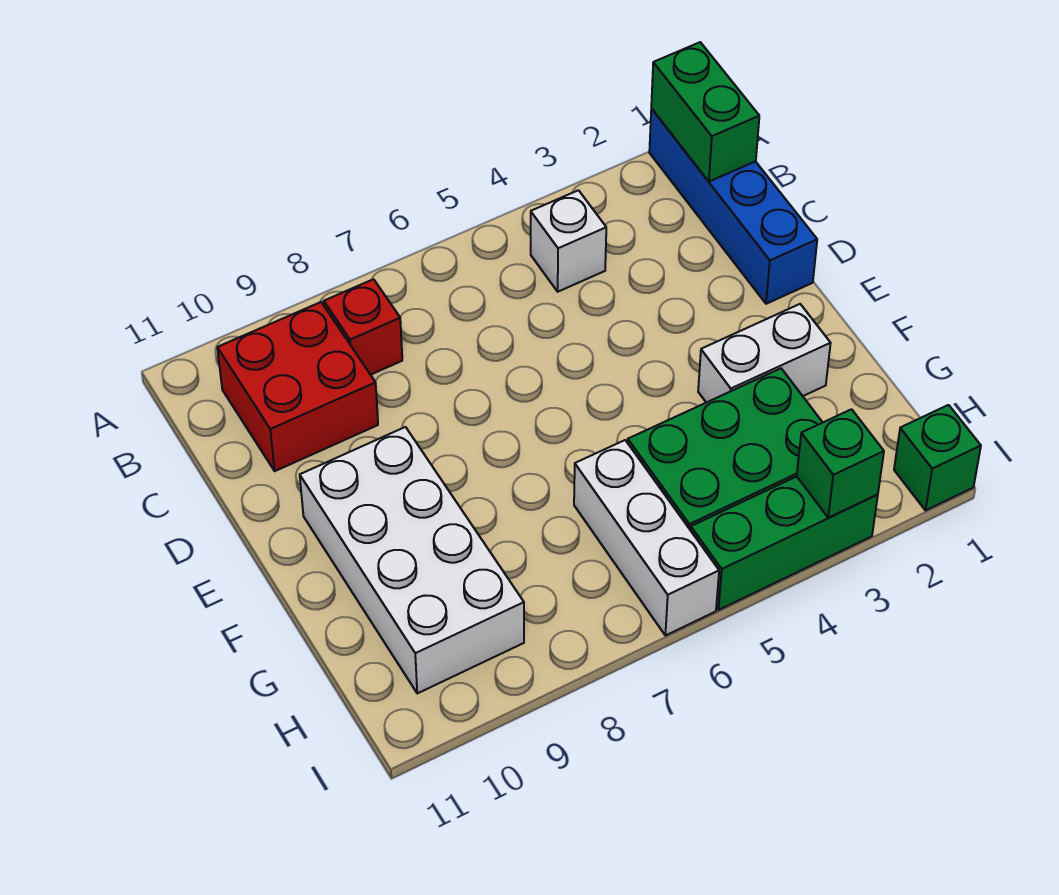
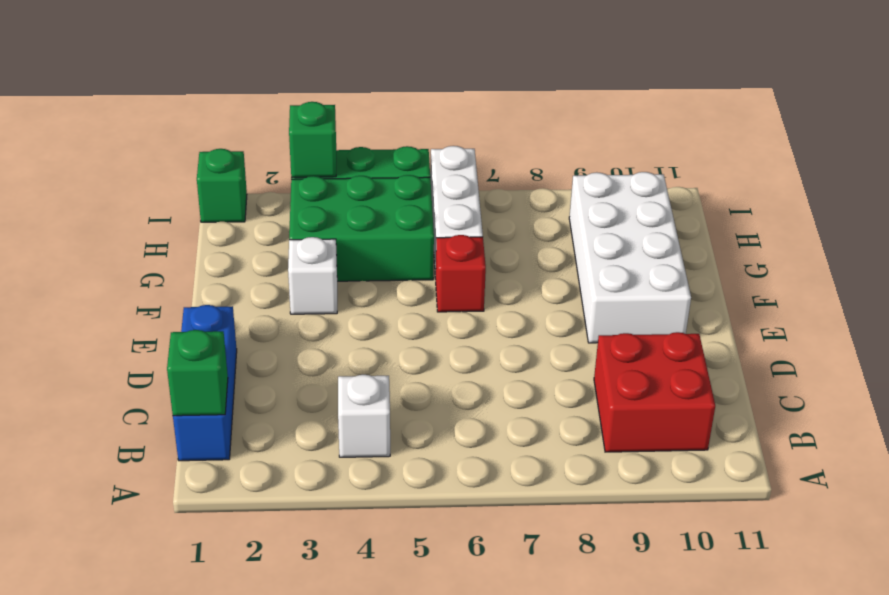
blue 1x4 brick [649,109,817,304] -> blue 1x3 brick [173,305,237,461]
green 1x2 brick [651,42,759,182] -> green 1x1 brick [167,330,228,416]
red 1x1 brick [324,279,402,375] -> red 1x1 brick moved to [436,235,486,312]
white 1x2 brick [698,304,831,403] -> white 1x1 brick [288,237,337,314]

